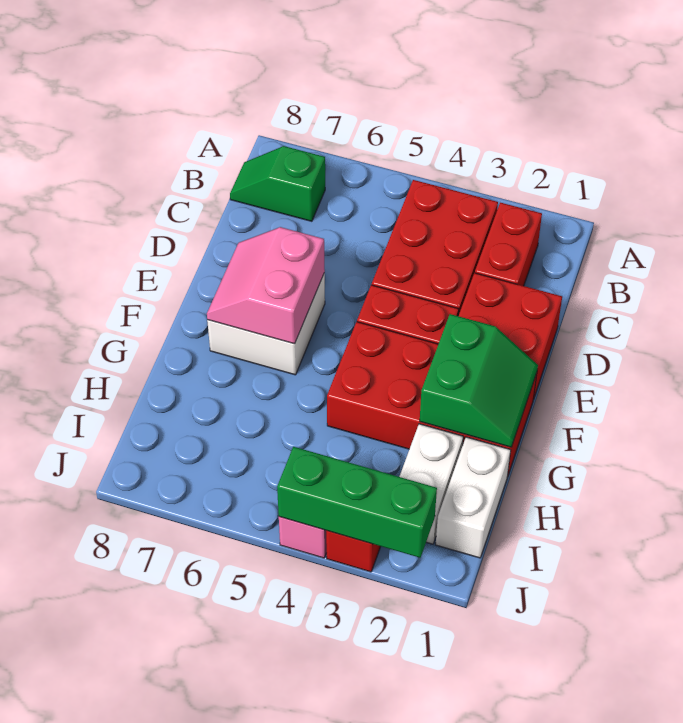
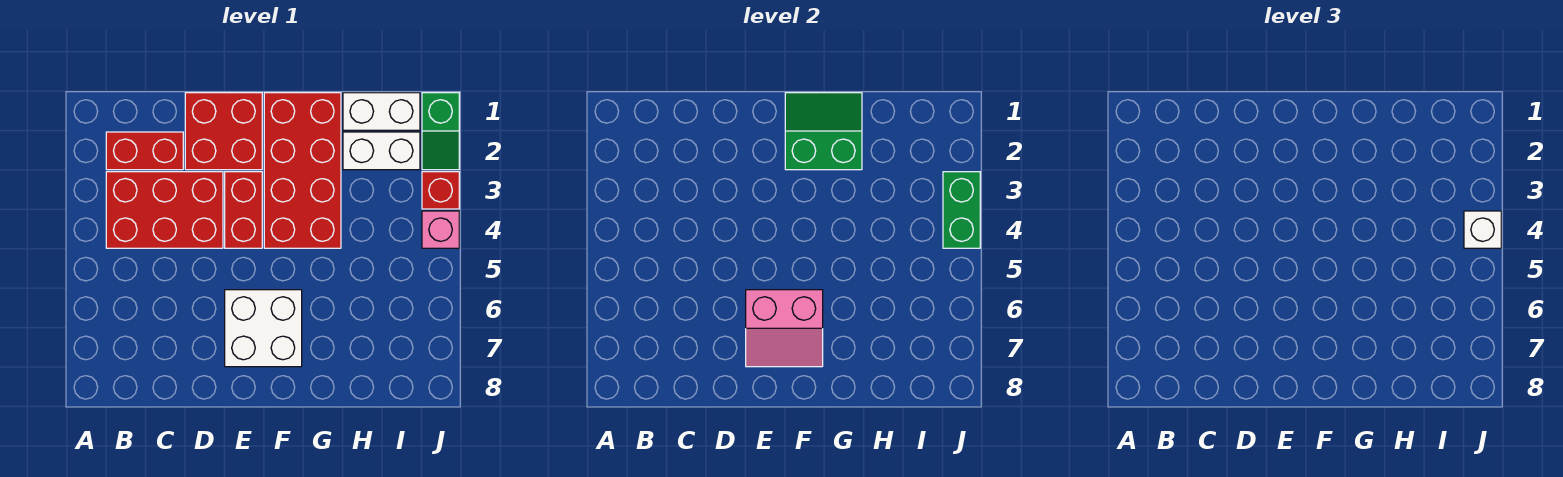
green 1x2 slope [230,146,325,221] -> green 1x2 slope moved to [422,93,459,170]
green 1x3 brick [277,447,437,558] -> green 1x2 brick [943,172,980,248]
none -> white 1x1 brick [1464,211,1501,248]

